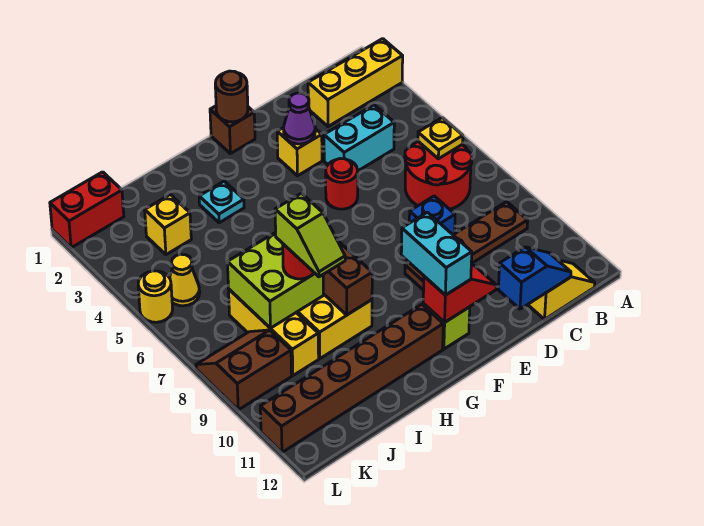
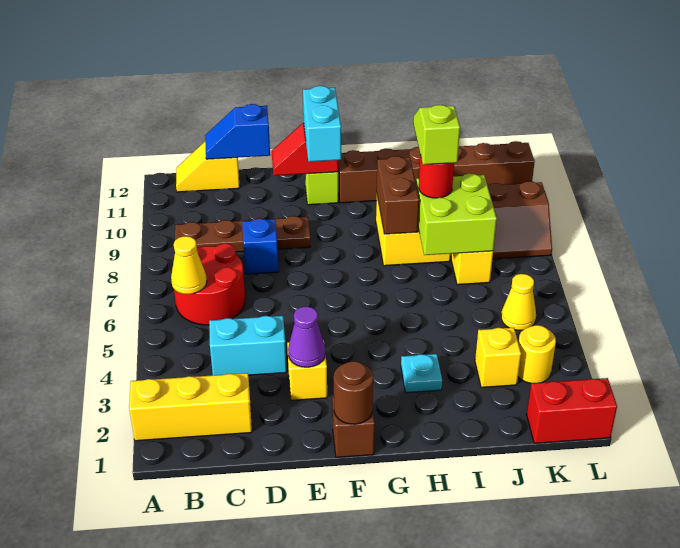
yellow 1x1 plate [418,118,463,159] -> yellow 1x1 cone [171,236,207,294]
red 1x1 round brick [326,159,358,209] -> none
yellow 1x1 round brick [138,271,173,322] -> yellow 1x1 round brick moved to [518,325,556,383]

